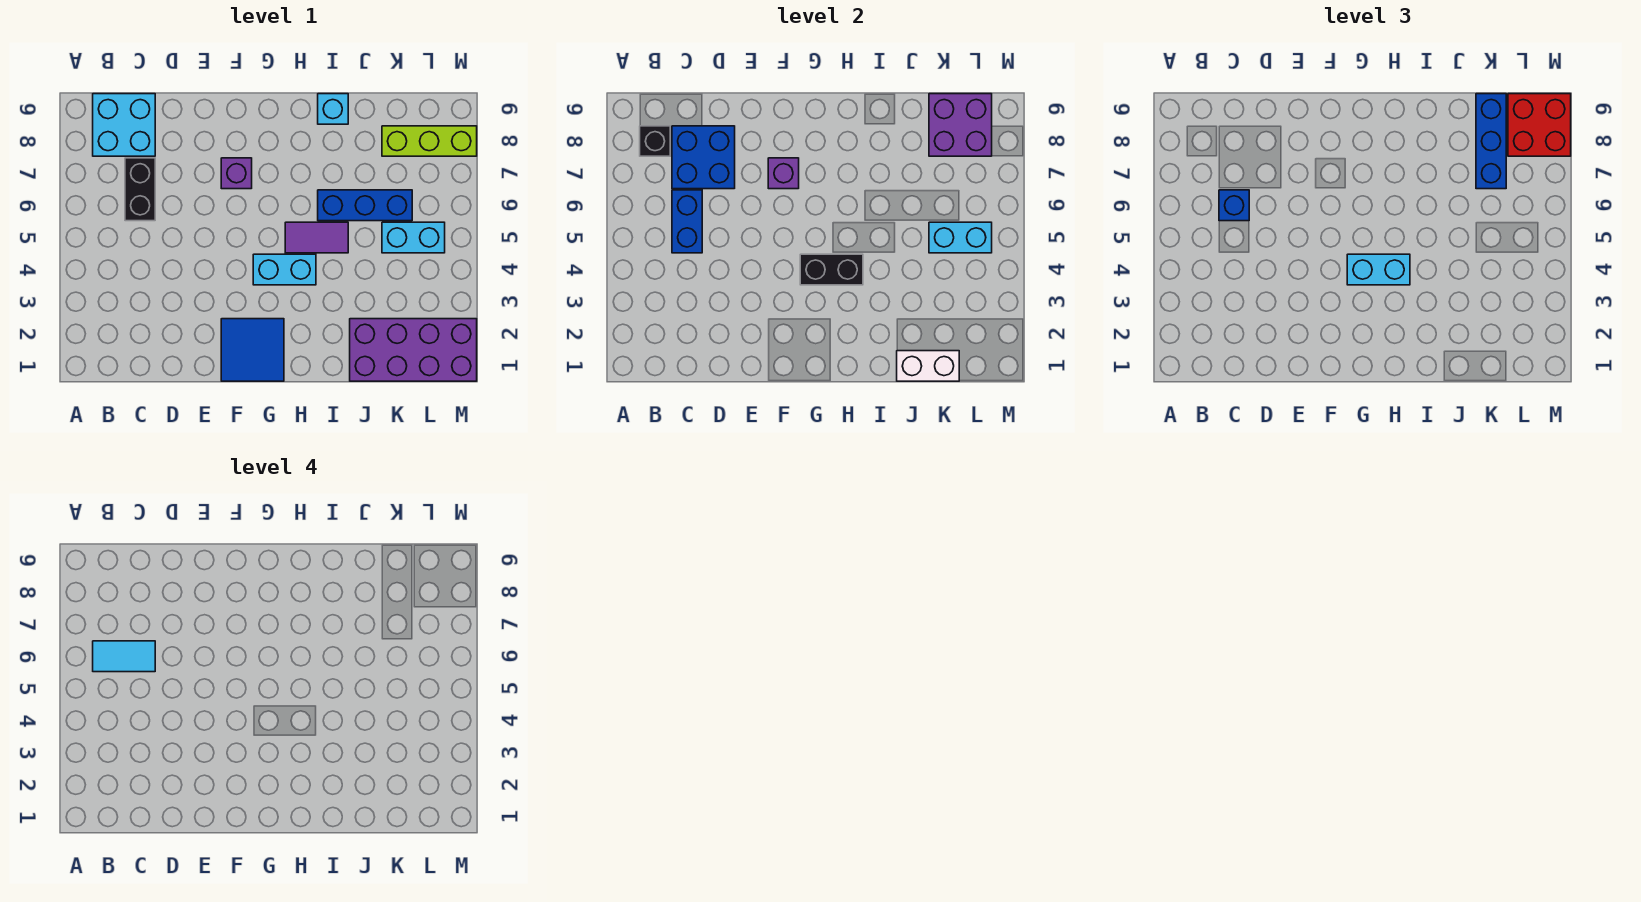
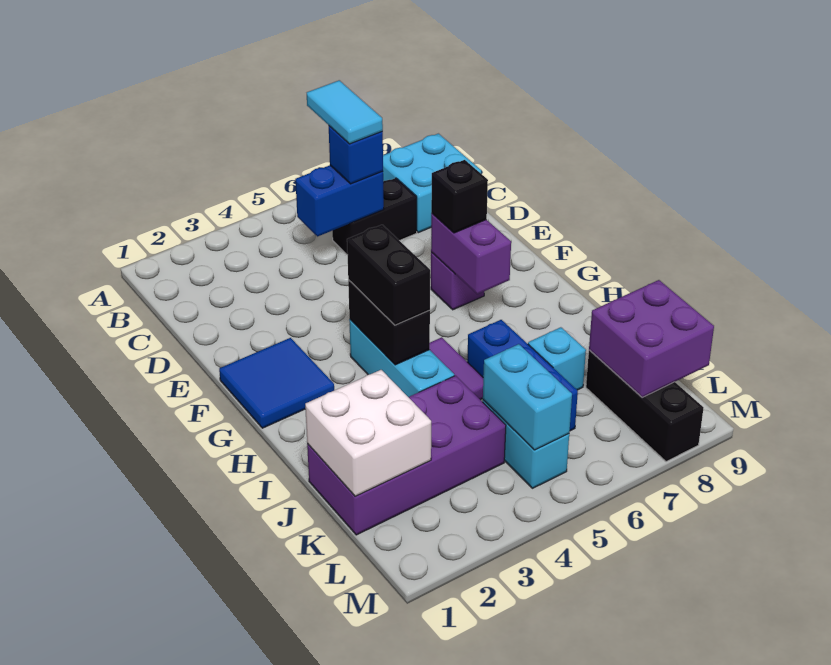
black 1x1 brick [640,126,670,156] -> black 1x1 brick moved to [431,160,488,233]
blue 2x2 brick [672,126,735,189] -> none
purple 1x1 brick [768,158,799,189] -> purple 1x2 brick [431,213,511,294]
cyan 1x2 brick [253,254,316,285] -> cyan 1x3 brick [349,319,454,397]
cyan 1x2 brick [1347,254,1410,285] -> black 1x2 brick [347,225,430,325]
cyan 1x1 brick [318,94,348,124] -> cyan 1x1 brick moved to [528,327,586,390]
purple 2x4 brick [350,319,477,381] -> purple 2x4 brick turned to [307,376,506,535]
white 1x2 brick [897,351,959,381] -> white 2x2 brick [305,370,431,496]
blue 1x3 brick [1476,94,1506,189] -> none
lime 1x3 brick [382,126,477,156] -> black 1x3 brick [586,350,703,462]
red 2x2 brick [1508,94,1571,156] -> none

